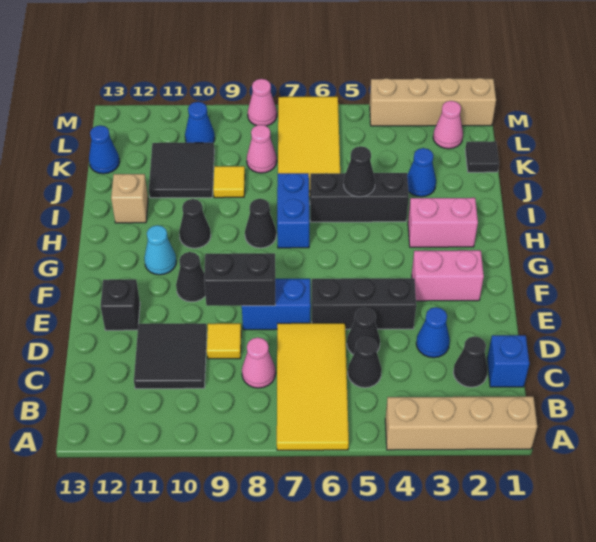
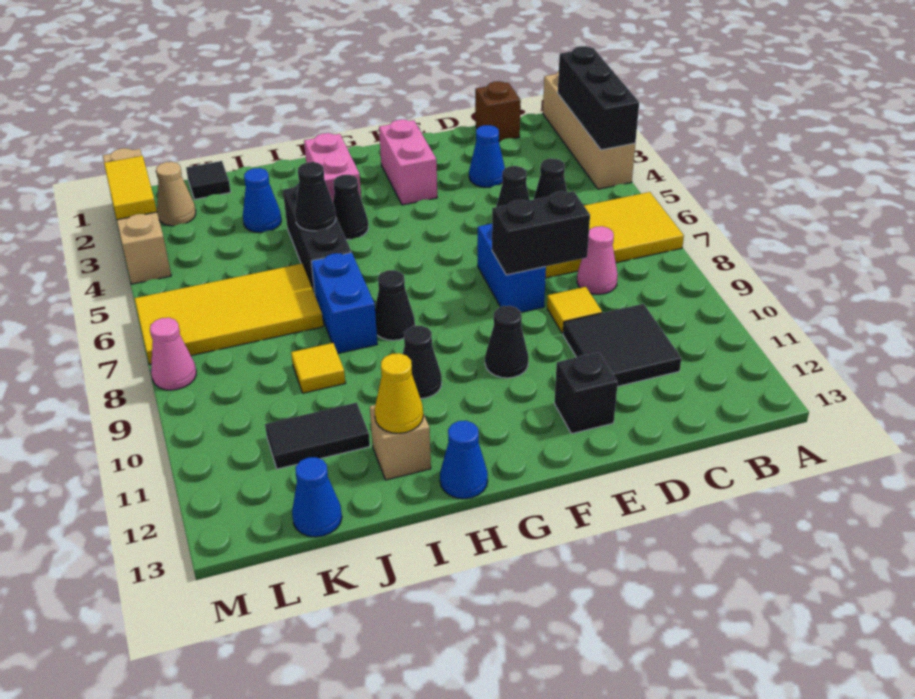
blue 1x1 brick [487,335,529,387] -> brown 1x1 brick [475,81,521,141]
black 1x1 cone [453,336,488,387] -> black 1x1 cone moved to [333,175,368,240]
black 1x3 brick [312,278,416,329] -> black 1x3 brick moved to [558,46,639,150]
black 1x2 brick [204,253,275,306] -> black 1x2 brick turned to [492,191,590,275]
cyan 1x1 cone [144,225,176,275] -> none
blue 1x2 brick [277,173,309,248] -> blue 1x2 brick turned to [311,252,377,353]
none -> yellow 1x1 cone [375,353,423,433]
black 2x2 tile [149,143,214,198] -> black 1x2 tile [265,403,370,469]
pink 1x1 cone [247,125,277,173] -> none
pink 1x1 cone [433,101,463,149] -> tan 1x1 cone [156,162,196,226]
blue 1x1 cone [185,102,215,143] -> blue 1x1 cone moved to [440,421,488,499]
none -> yellow 1x2 tile [104,156,157,220]

